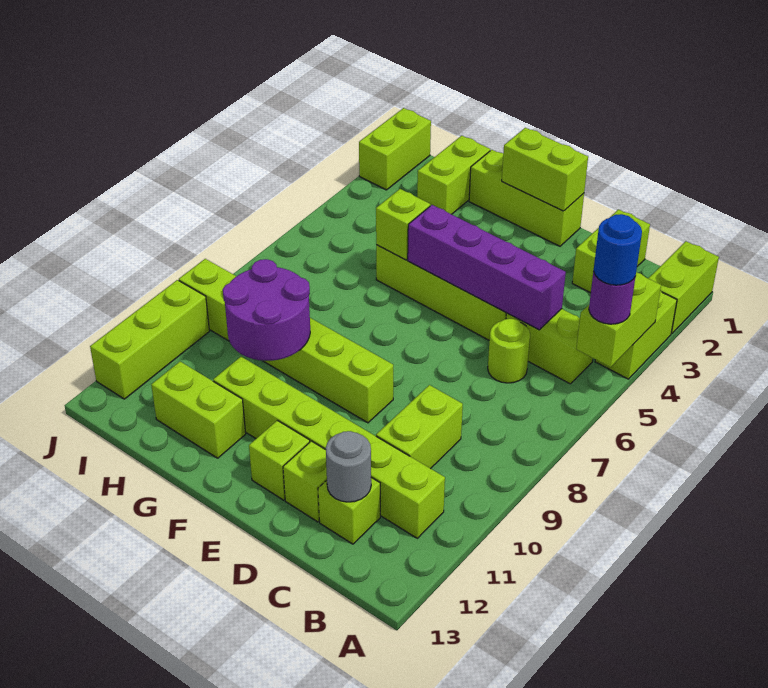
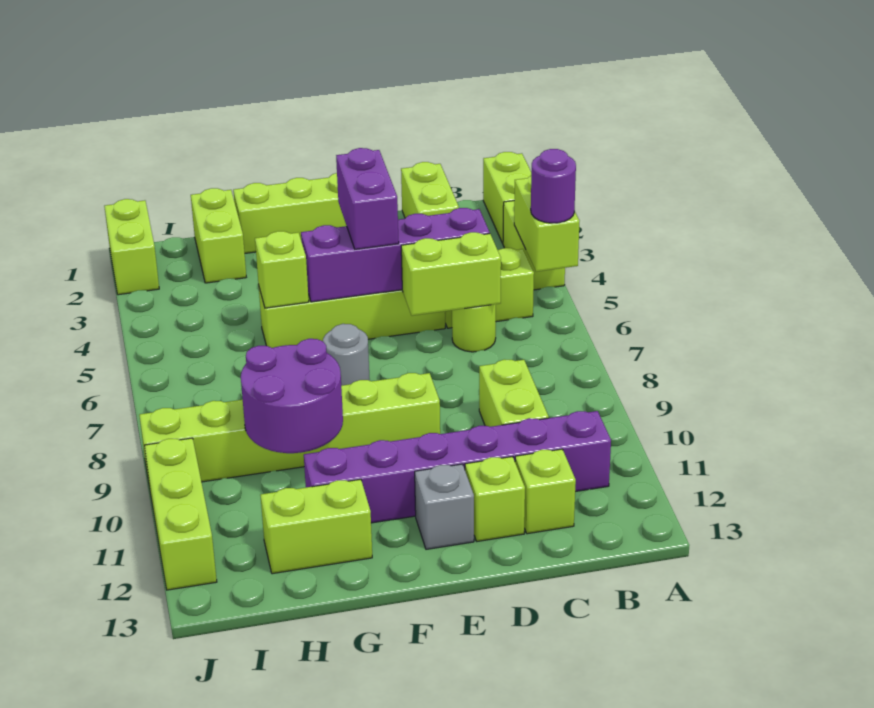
blue 1x1 round brick [594,214,642,285] -> none
lime 1x6 brick [213,357,445,538] -> purple 1x6 brick [304,411,611,523]
grey 1x1 round brick [326,431,371,502] -> grey 1x1 round brick moved to [323,324,370,386]
lime 1x2 brick [502,128,588,211] -> lime 1x2 brick moved to [401,232,501,316]
none -> purple 1x2 brick [336,148,399,249]
lime 1x1 brick [249,420,310,500] -> grey 1x1 brick [415,464,474,549]

